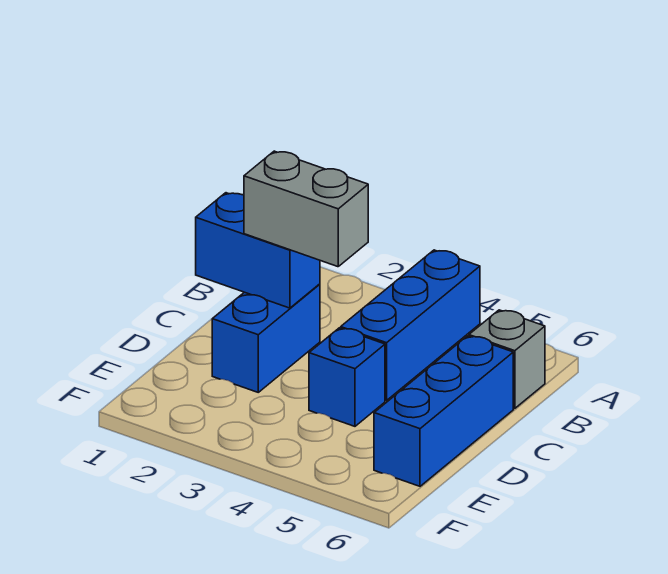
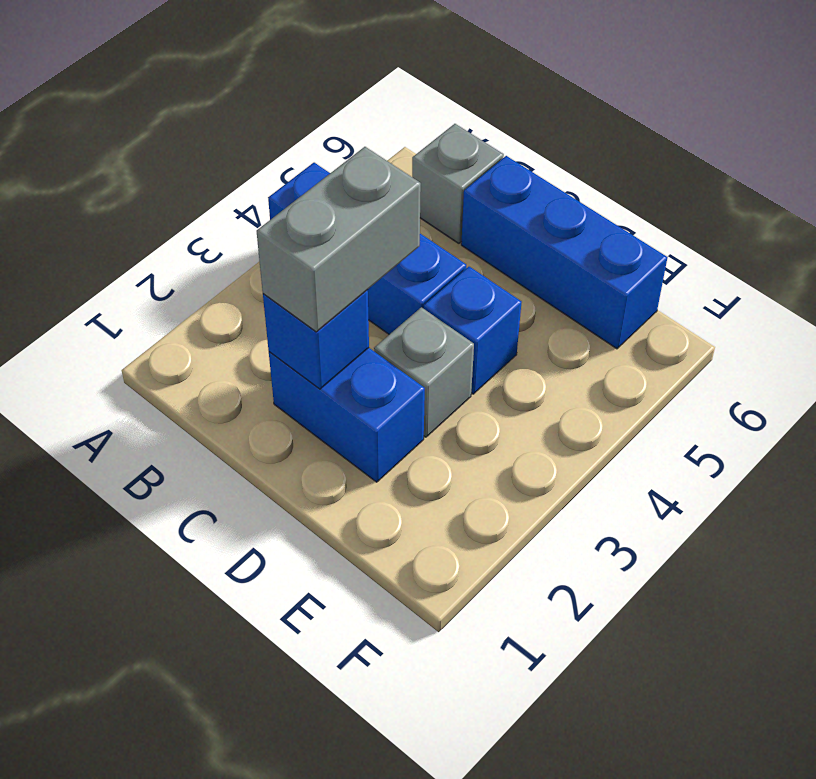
blue 1x2 brick [196,193,320,308] -> blue 1x1 brick [263,290,369,389]
none -> grey 1x1 brick [374,307,474,437]

